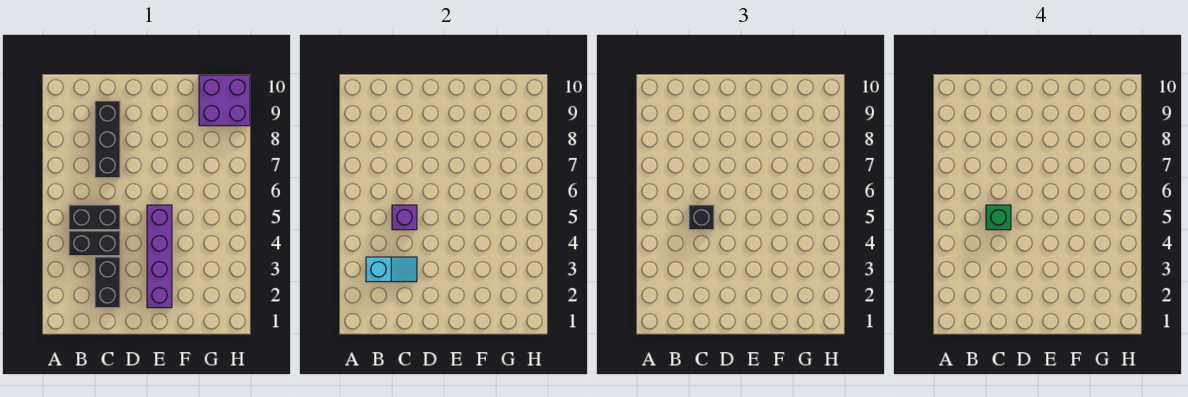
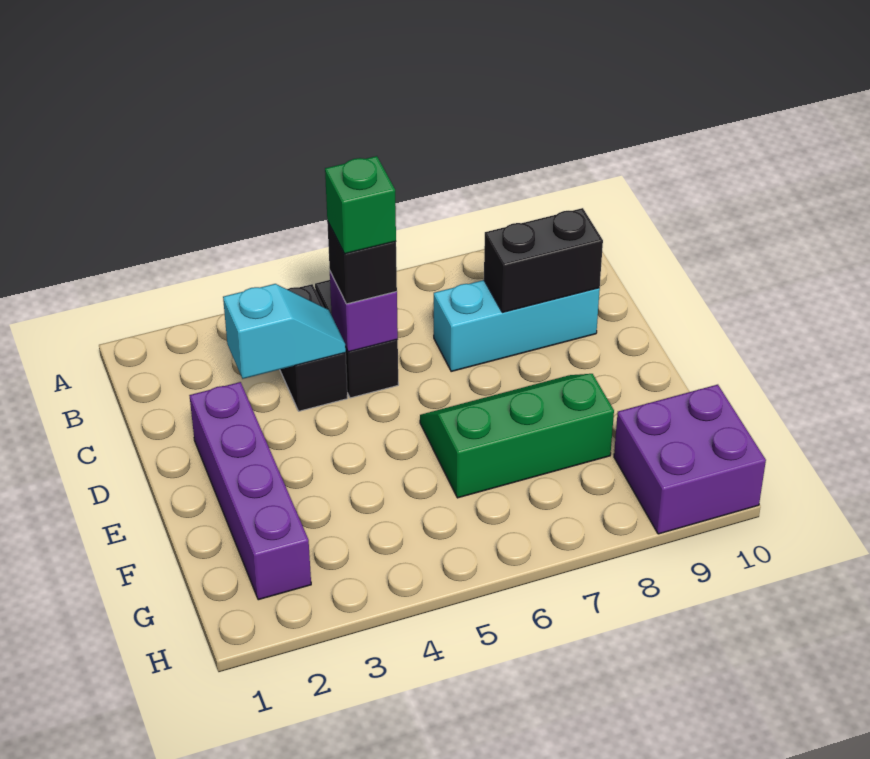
cyan 1x2 slope [366,257,417,282] -> cyan 1x2 slope turned to [223,284,346,379]
black 1x2 brick [95,257,120,308] -> black 1x2 brick moved to [484,208,603,312]
black 1x3 brick [95,101,120,178] -> cyan 1x3 brick [434,280,600,371]
purple 1x4 brick [147,205,172,308] -> purple 1x4 brick turned to [189,382,311,600]
none -> green 2x3 slope [420,374,614,498]

